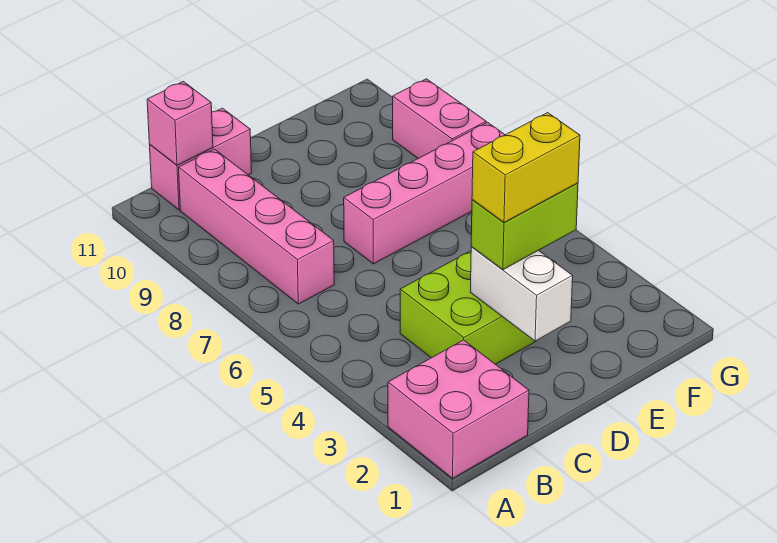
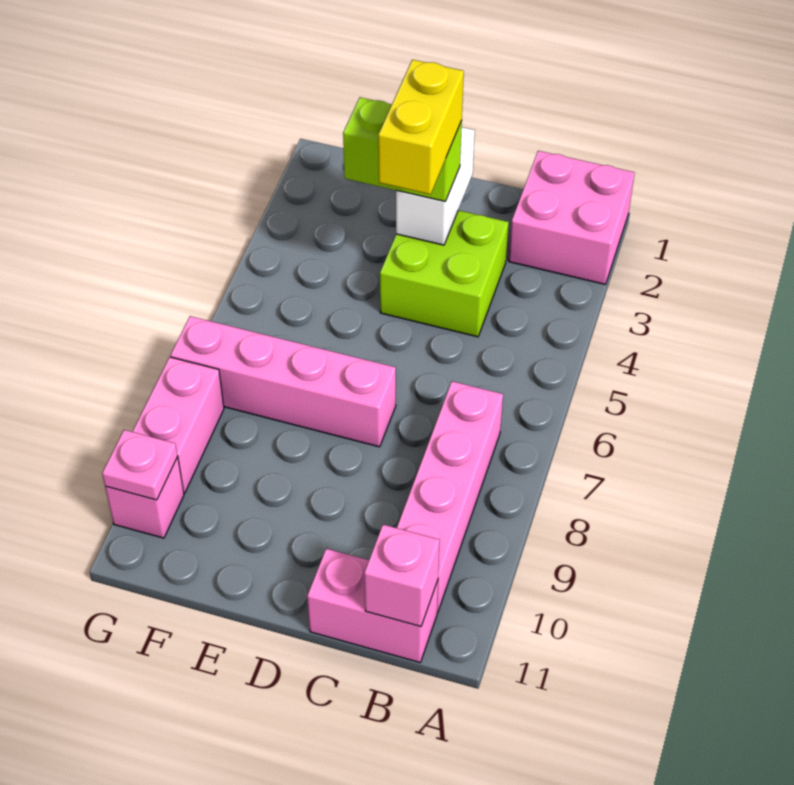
yellow 1x2 brick [472,113,580,222] -> yellow 1x2 brick turned to [378,60,464,194]
none -> pink 1x1 brick [105,457,184,538]
none -> pink 1x1 plate [102,430,177,500]

